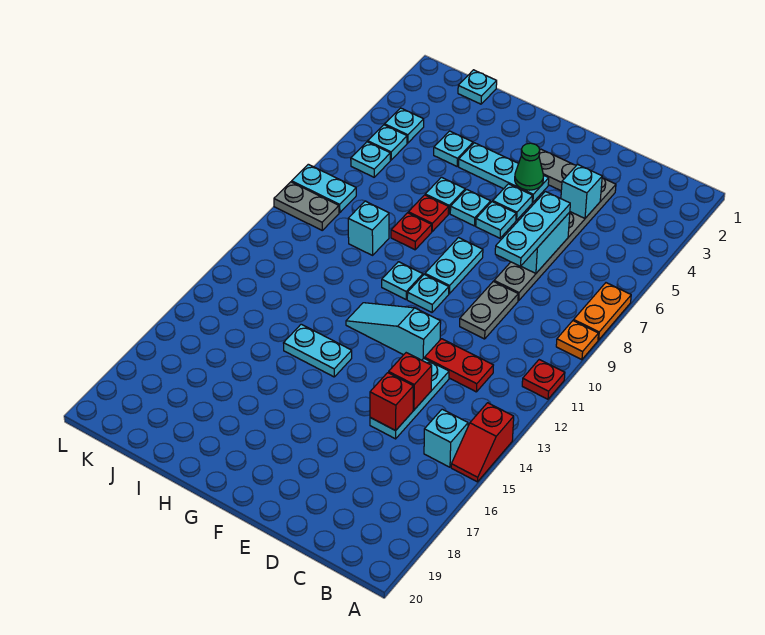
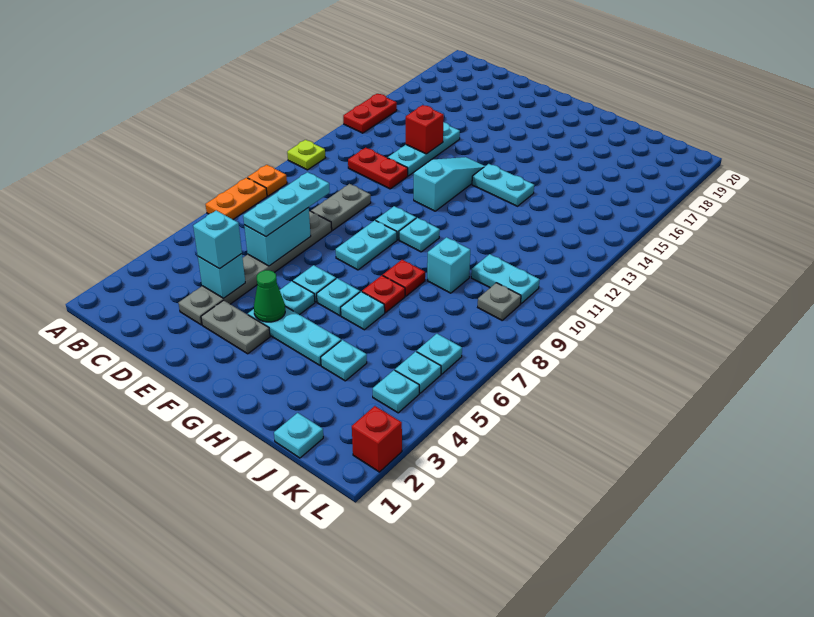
red 1x1 plate [522,360,565,399] -> lime 1x1 plate [287,140,325,170]
red 1x2 slope [451,403,514,482] -> red 1x2 plate [343,94,397,133]
cyan 1x1 brick [424,409,468,467] -> cyan 1x1 brick moved to [193,210,242,269]
red 1x1 brick [370,373,413,431] -> red 1x1 brick moved to [352,406,402,472]
cyan 1x3 slope [346,303,441,360] -> cyan 1x3 slope turned to [414,157,485,211]
cyan 1x2 plate [292,164,356,213] -> cyan 1x2 plate moved to [471,254,540,304]
grey 1x2 plate [274,182,339,230] -> grey 1x1 plate [478,283,521,320]

